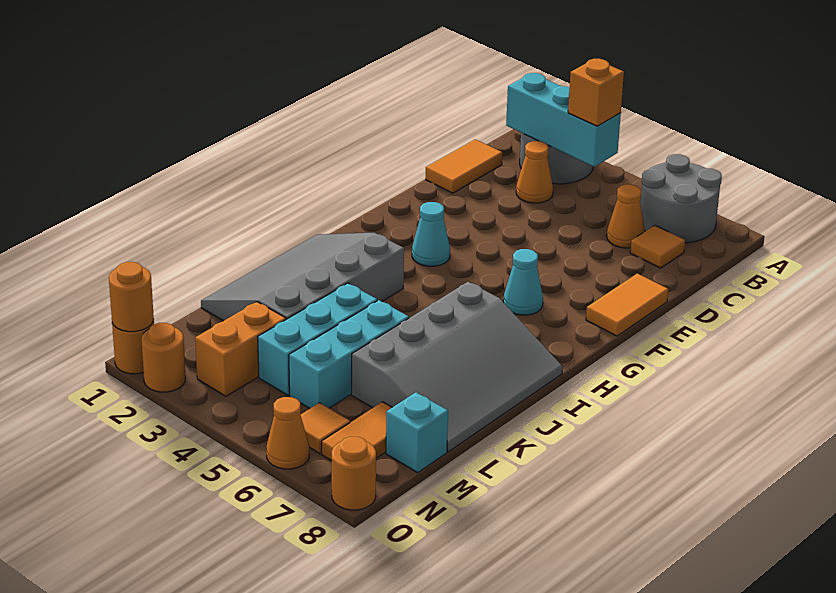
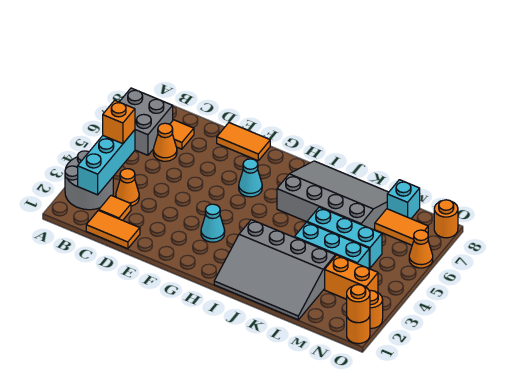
grey 2x2 round brick [640,154,722,243] -> grey 2x2 brick [120,88,173,155]
orange 1x1 tile [301,403,350,454] -> orange 1x1 tile moved to [99,196,131,220]

